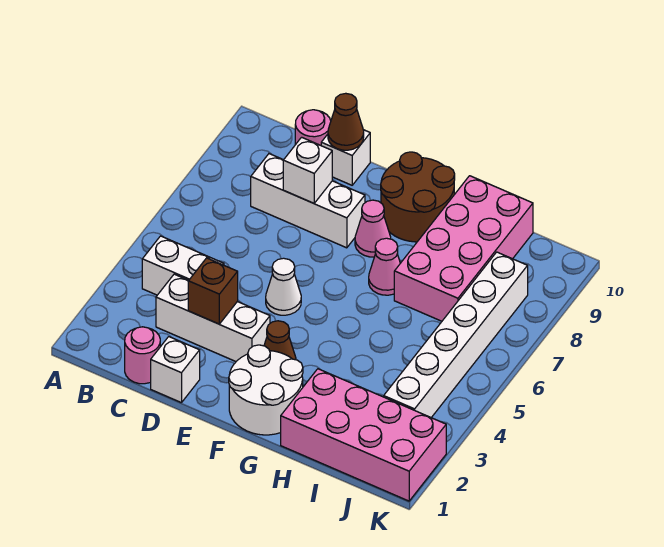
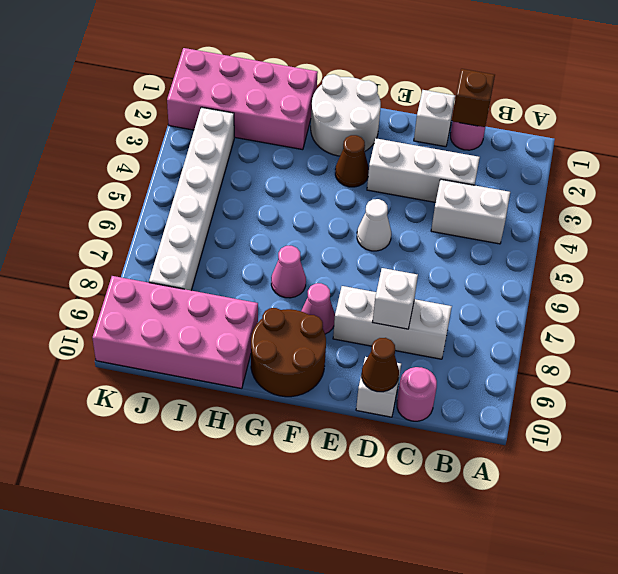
brown 1x1 brick [188,258,238,324] -> brown 1x1 brick moved to [452,69,495,127]
pink 2x4 brick [394,176,533,321] -> pink 2x4 brick turned to [92,276,258,389]

